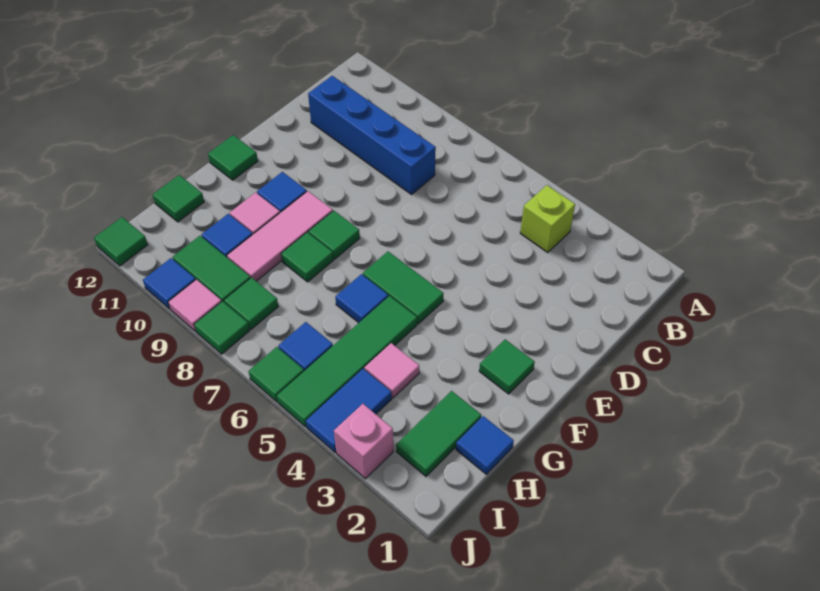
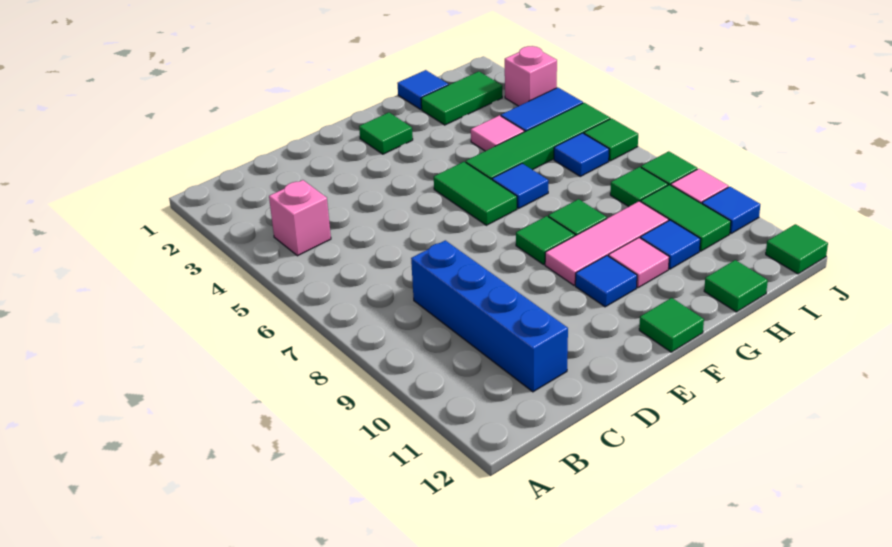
lime 1x1 brick [520,185,575,253] -> pink 1x1 brick [269,180,331,256]

